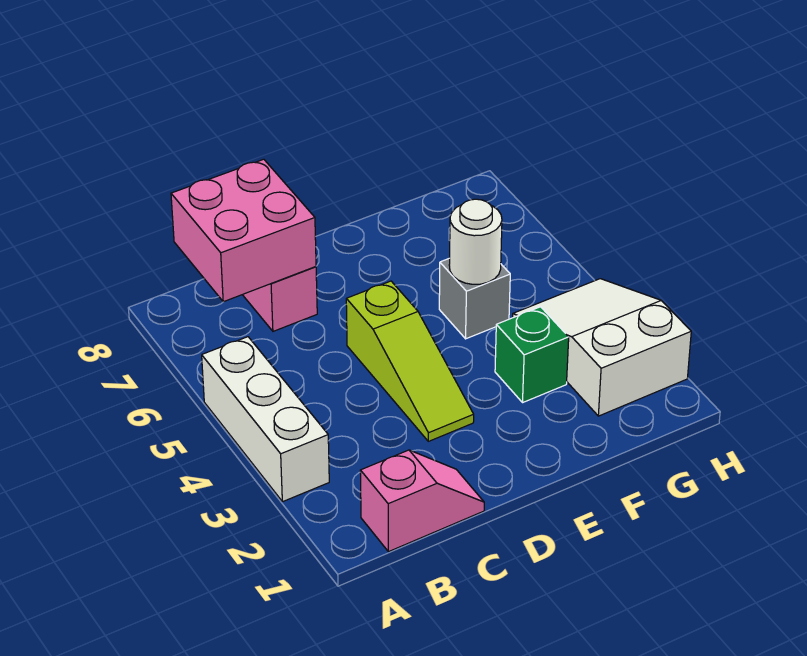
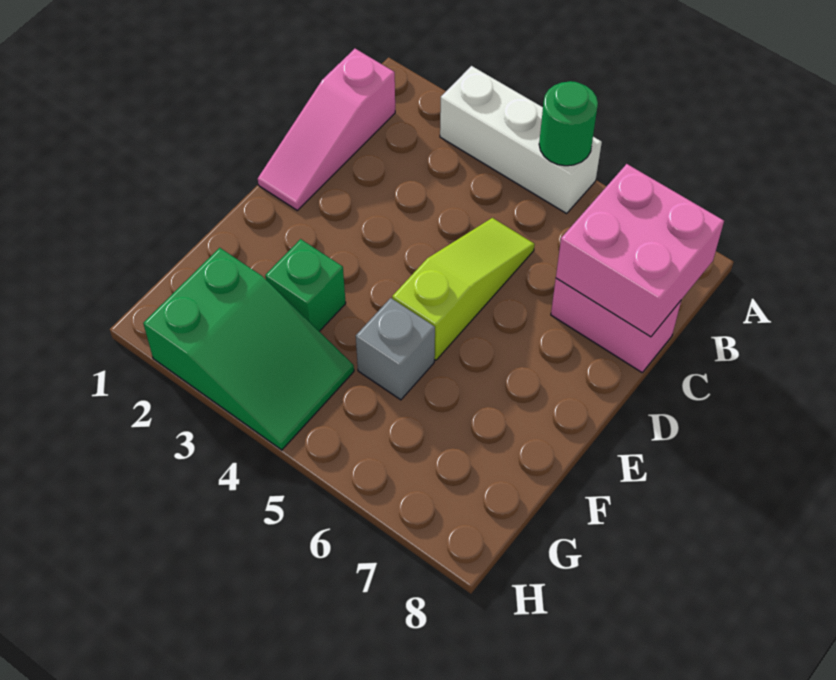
none -> green 1x1 round brick [539,81,598,166]
pink 1x2 slope [360,450,484,552] -> pink 1x3 slope [258,49,395,210]
lime 1x3 slope [346,281,474,441] -> lime 1x3 slope turned to [392,218,535,360]
white 1x1 round brick [449,199,502,284] -> none
white 2x3 slope [513,279,691,416] -> green 2x3 slope [143,248,354,450]

